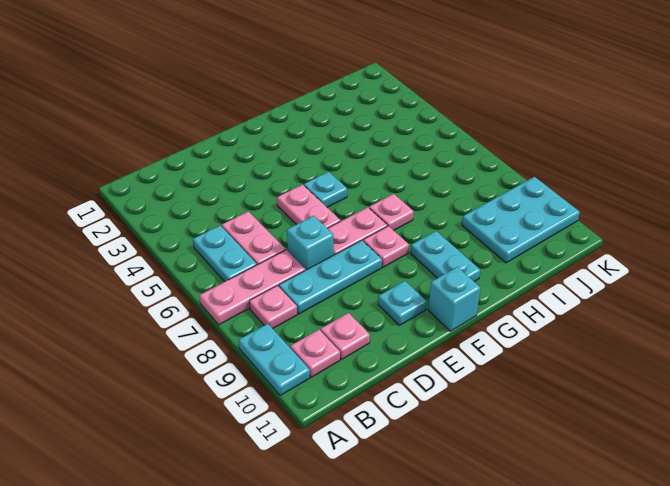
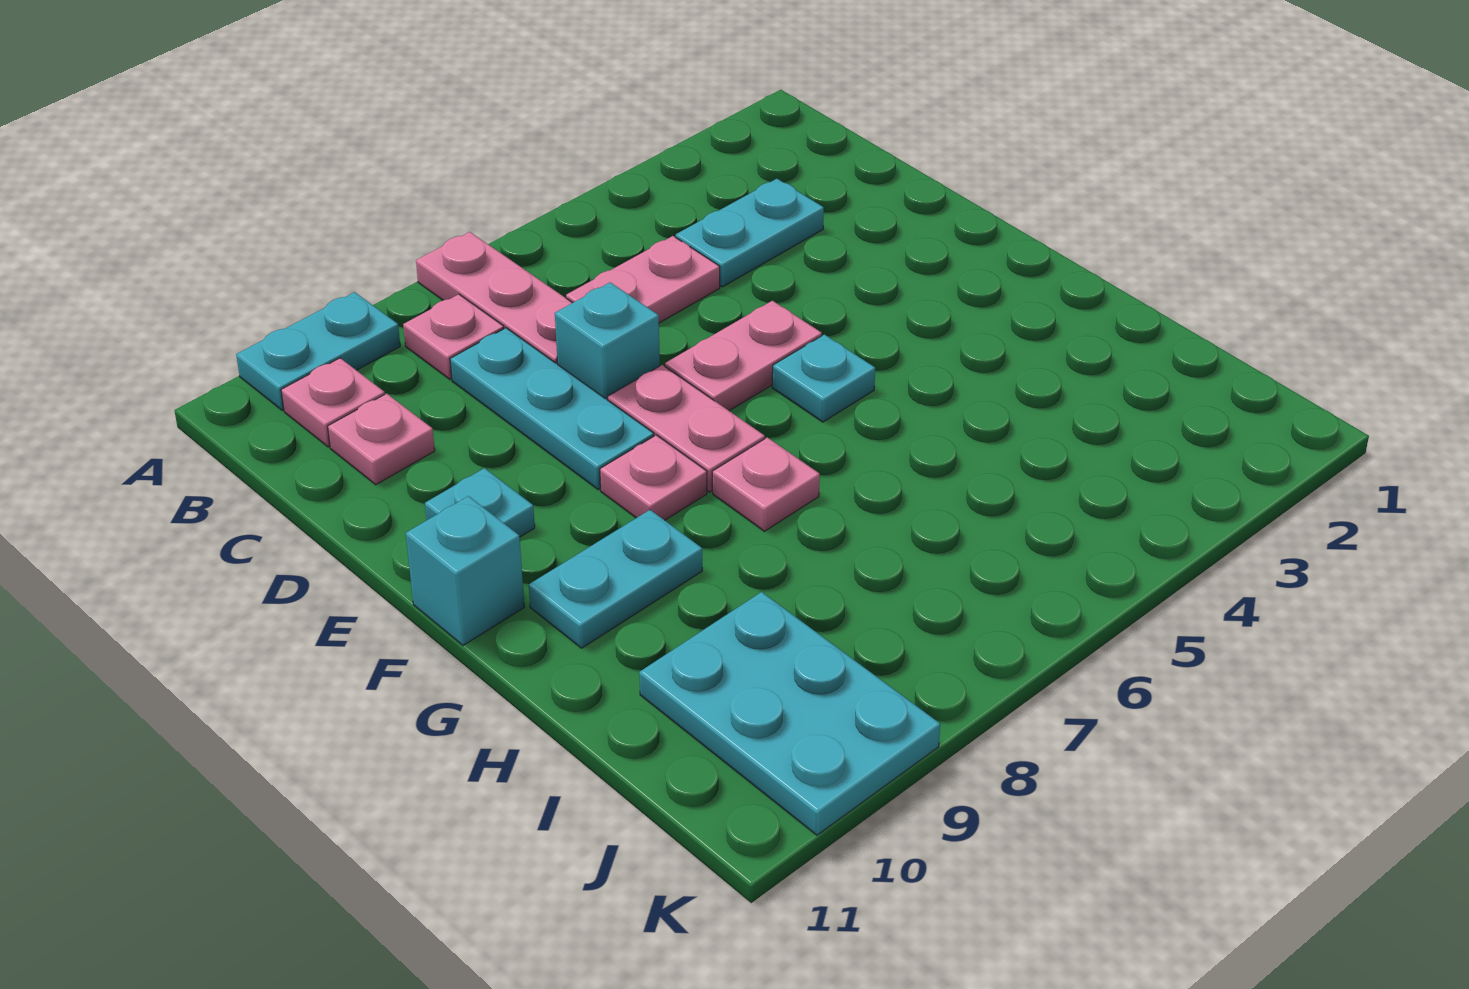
cyan 1x2 plate [193,225,257,282] -> cyan 1x2 plate moved to [676,179,824,287]

